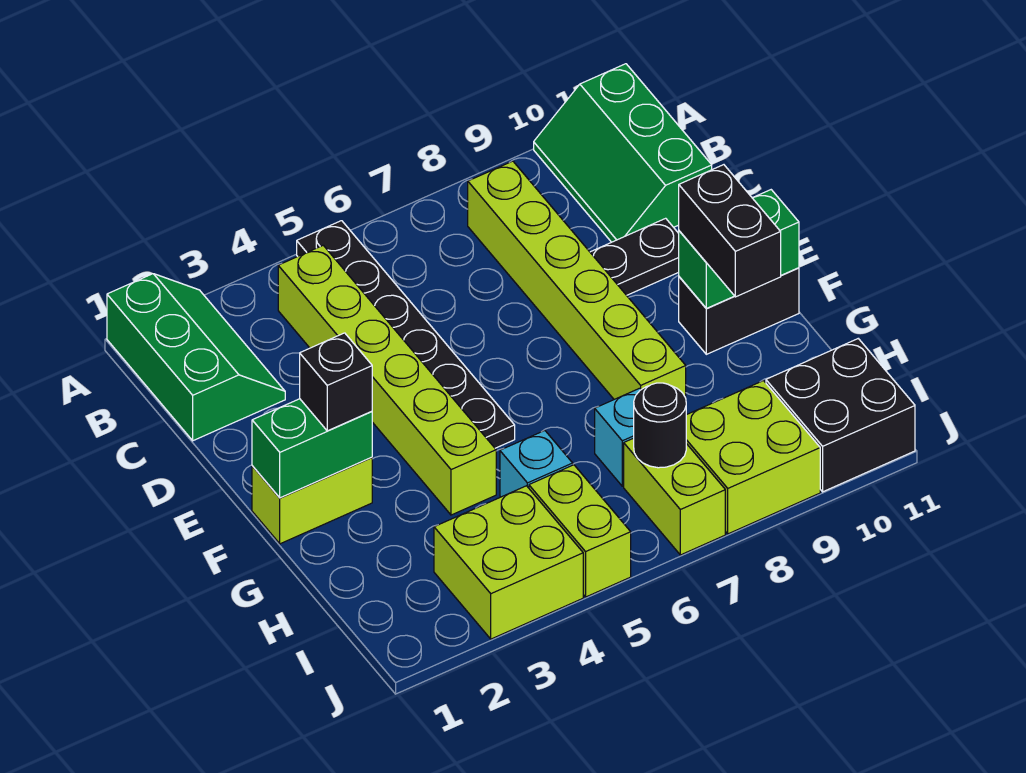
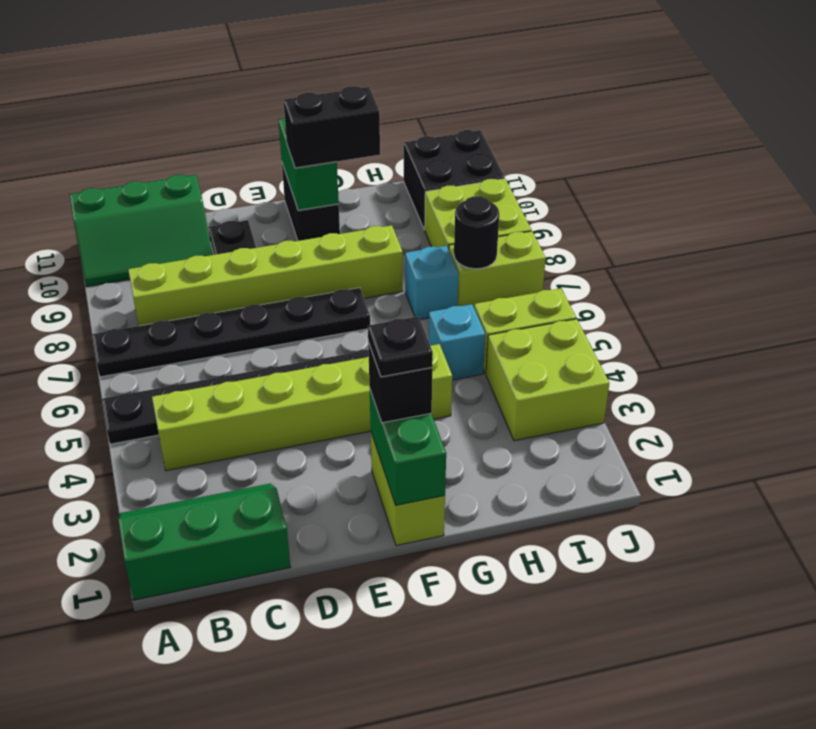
none -> black 1x6 plate [92,288,370,377]
none -> black 1x1 plate [368,317,433,377]

